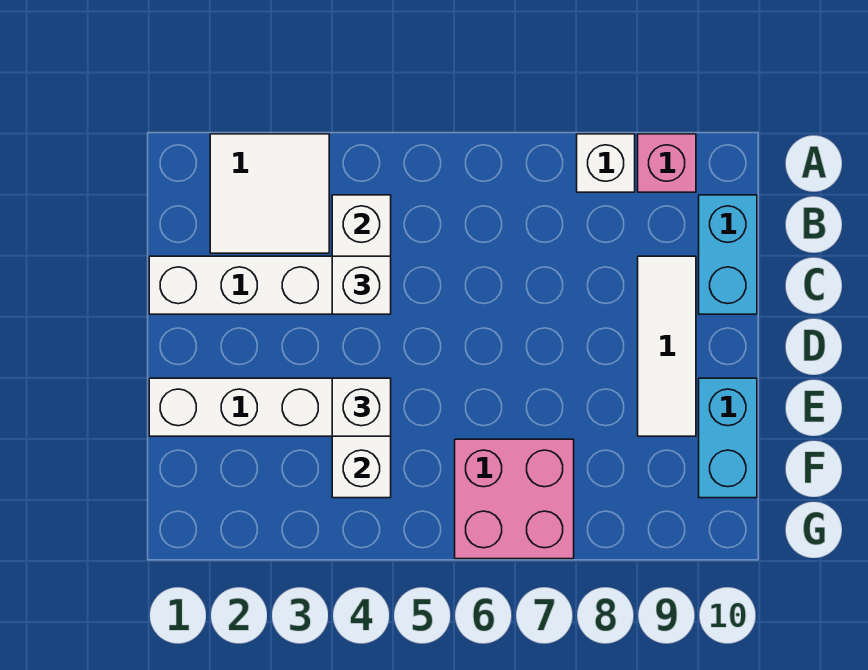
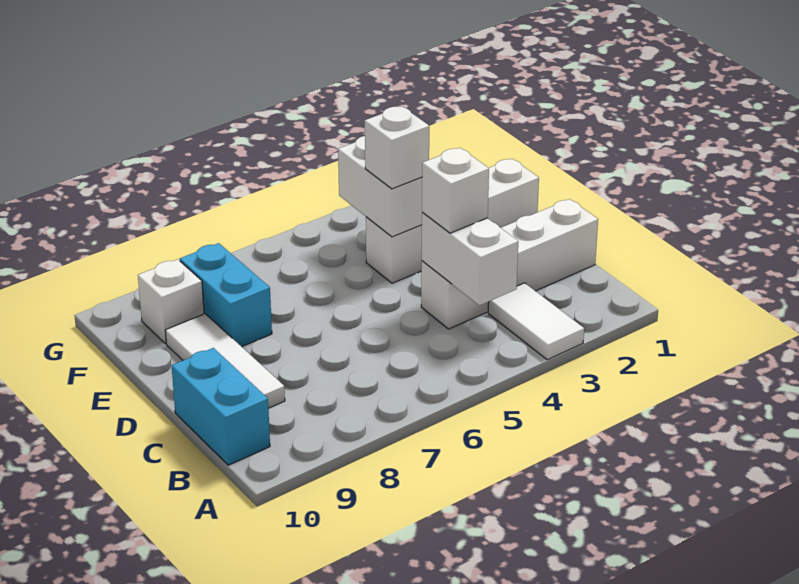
white 2x2 tile [210,134,329,253] -> white 1x2 tile [488,283,584,360]
white 1x1 brick [577,134,635,192] -> white 1x1 brick moved to [138,259,204,344]
pink 1x1 brick [638,134,696,192] -> none
cyan 1x2 brick [699,378,757,498] -> cyan 1x2 brick moved to [180,243,272,347]
pink 2x2 brick [455,439,574,559] -> none

